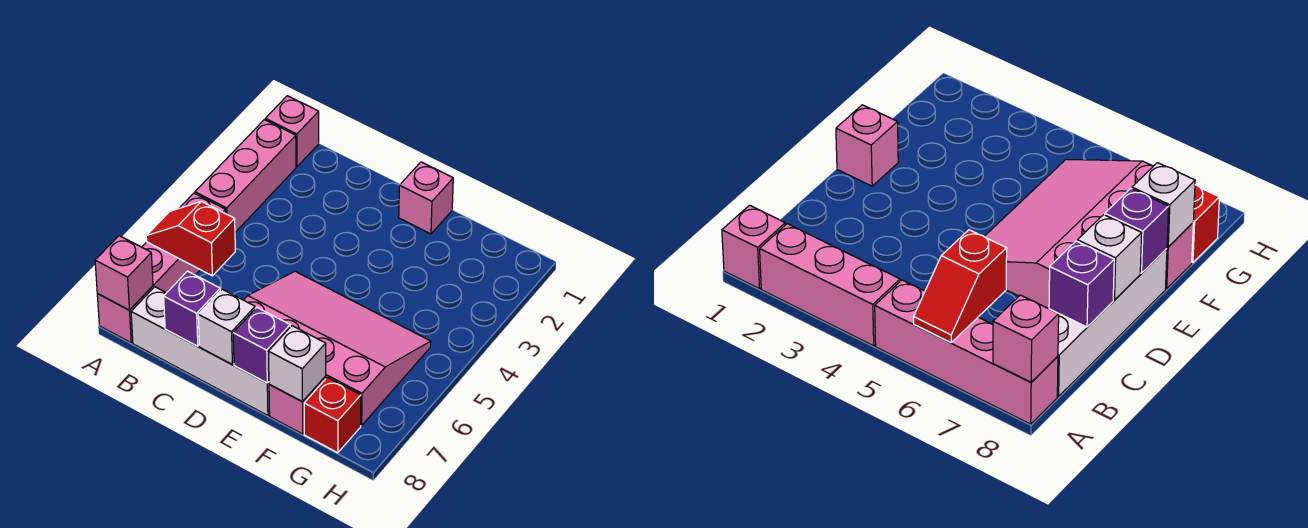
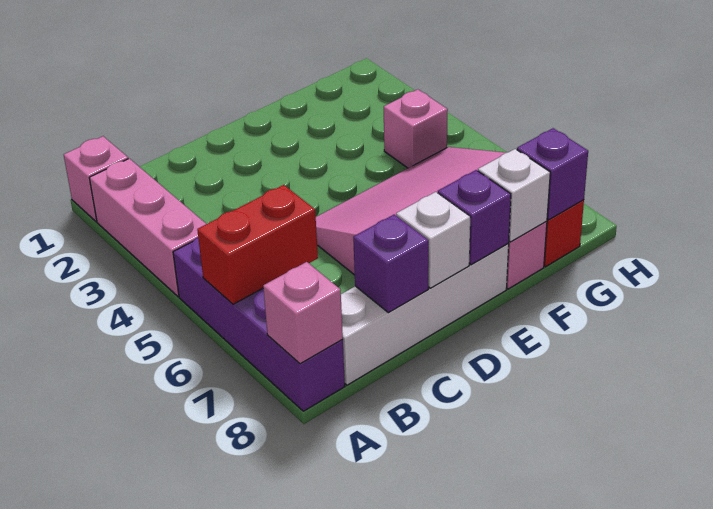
pink 1x4 brick [97,193,226,343] -> purple 1x4 brick [173,238,345,411]
red 1x2 slope [146,201,235,276] -> red 1x2 brick [197,185,318,304]
pink 1x1 brick [399,162,453,234] -> pink 1x1 brick moved to [384,89,448,168]
none -> purple 1x1 brick [517,128,588,220]

